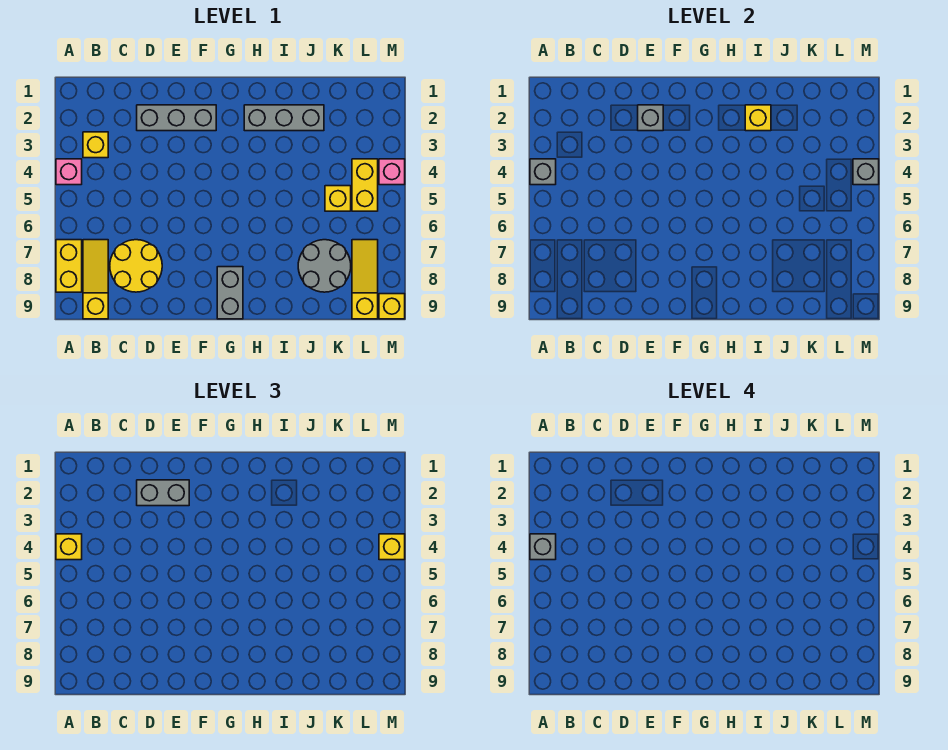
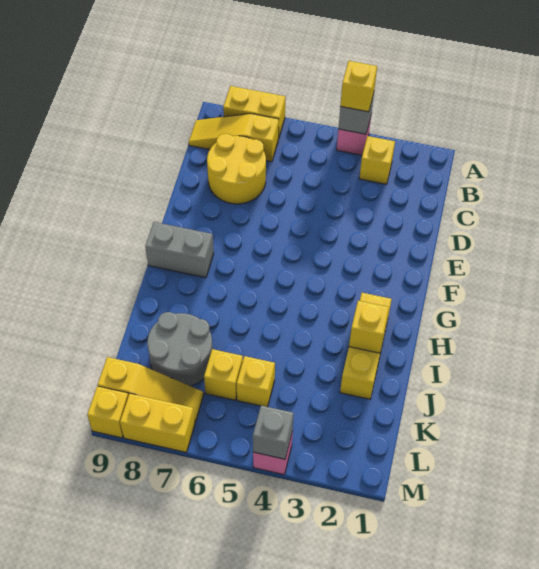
grey 1x1 brick [530,534,556,560] -> none
yellow 1x3 slope [83,240,108,319] -> yellow 1x3 slope turned to [189,114,279,162]
grey 1x3 brick [137,105,216,131] -> none
grey 1x2 brick [137,480,189,506] -> none
grey 1x1 brick [638,105,663,131] -> none
grey 1x3 brick [244,105,324,131] -> yellow 1x3 brick [340,293,392,399]
yellow 1x2 brick [352,159,378,211] -> yellow 1x2 brick moved to [120,394,195,452]
yellow 1x1 brick [379,534,405,560] -> yellow 1x1 brick moved to [204,349,243,400]

